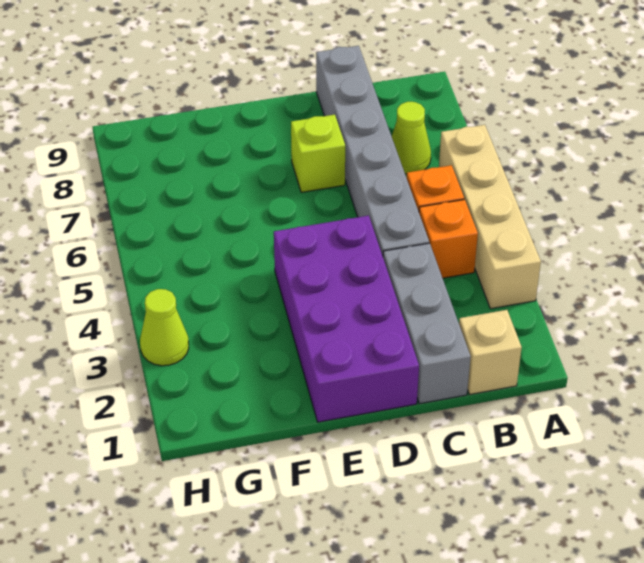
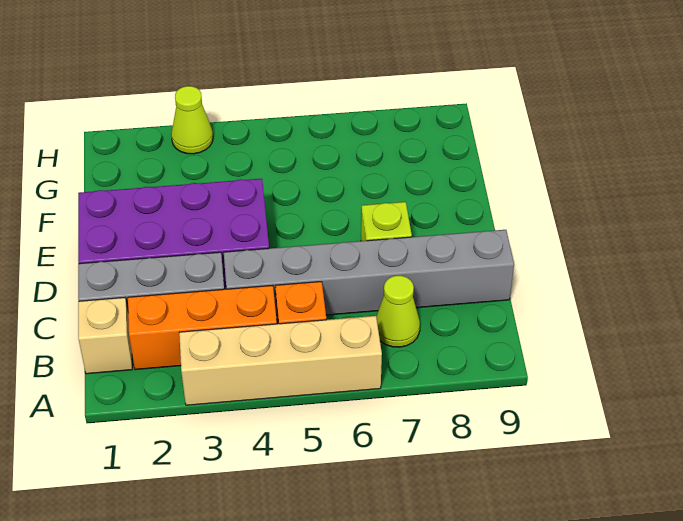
orange 1x1 brick [419,200,478,278] -> orange 1x3 brick [128,286,277,370]

